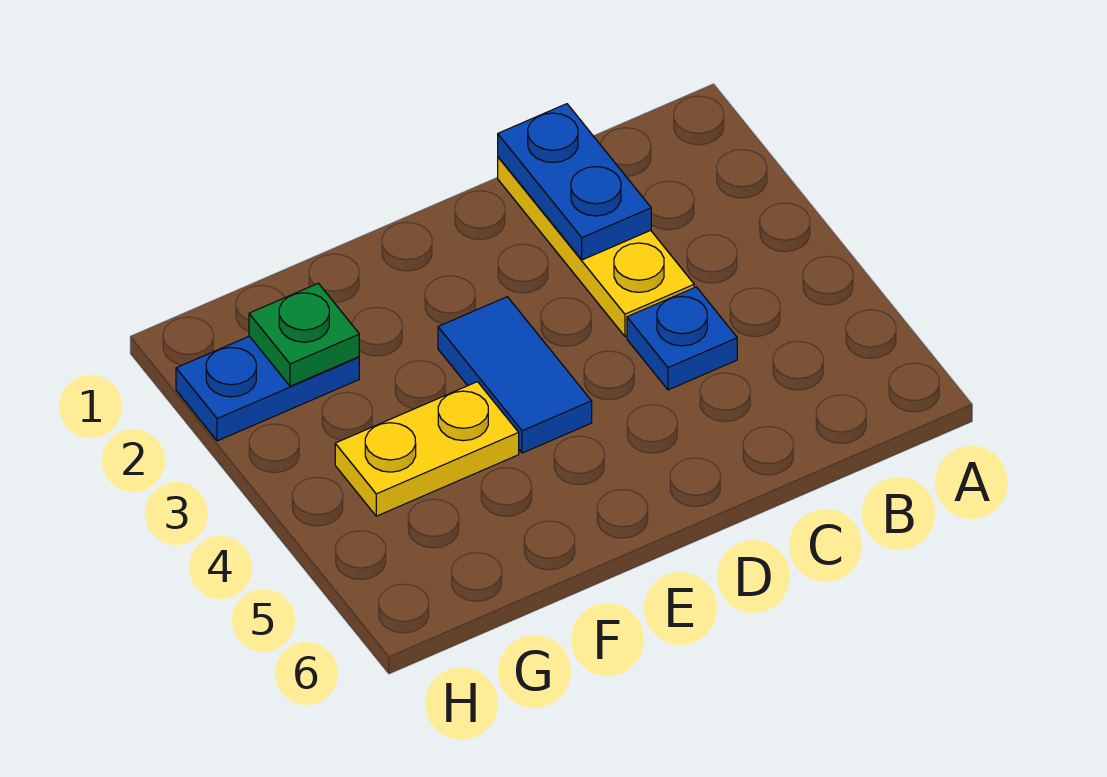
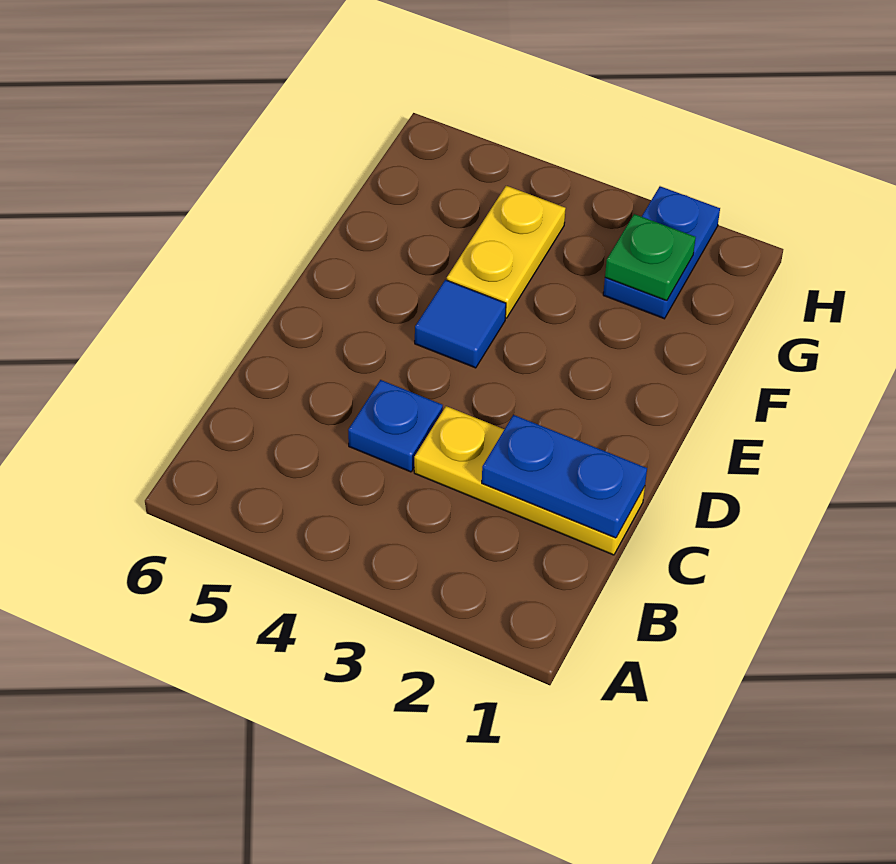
blue 1x2 tile [438,297,592,453] -> blue 1x1 tile [415,280,506,368]

